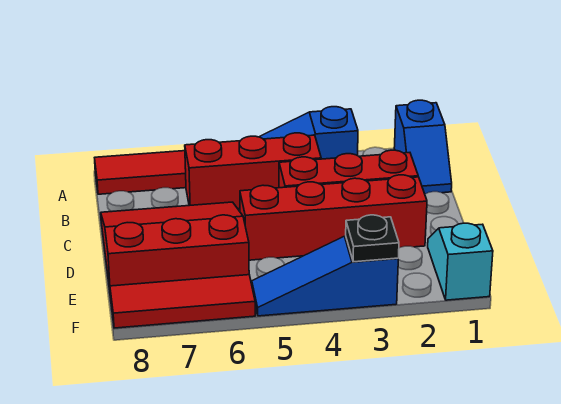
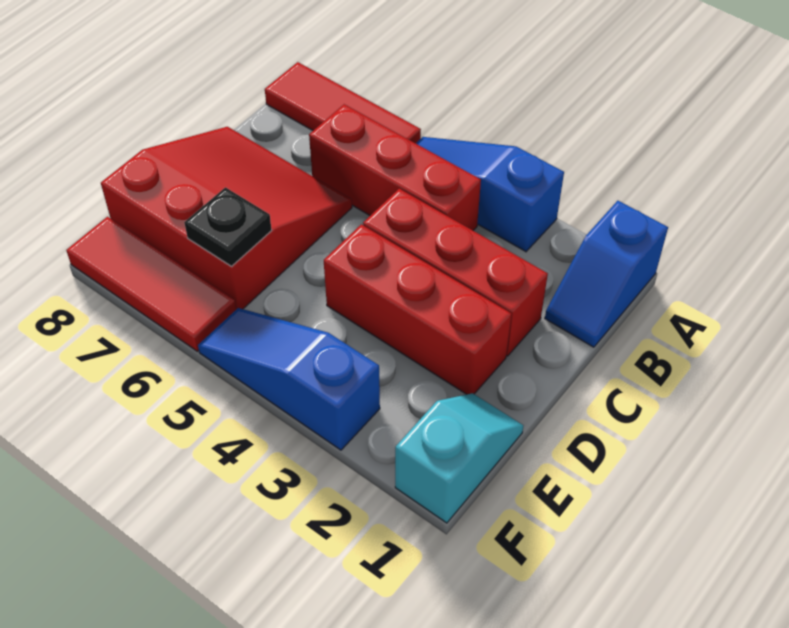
red 1x4 brick [240,175,427,260] -> red 1x3 brick [324,224,512,394]
black 1x1 plate [346,215,399,262] -> black 1x1 plate moved to [184,187,272,266]

